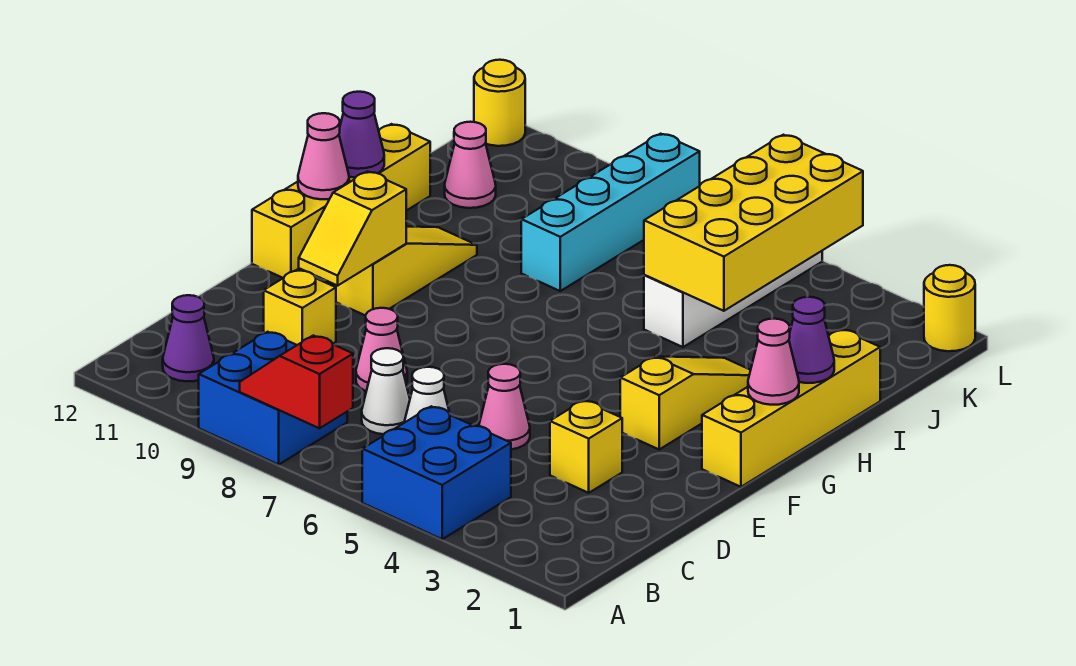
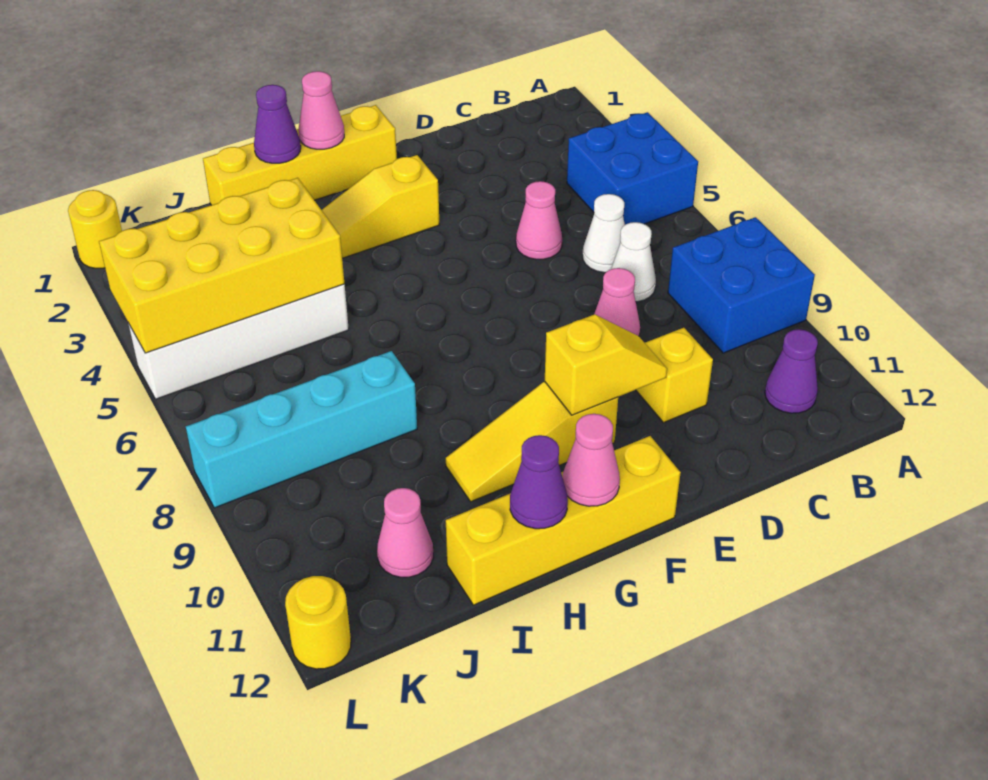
red 1x2 slope [240,335,353,428] -> none
yellow 1x1 brick [550,400,622,493] -> none

